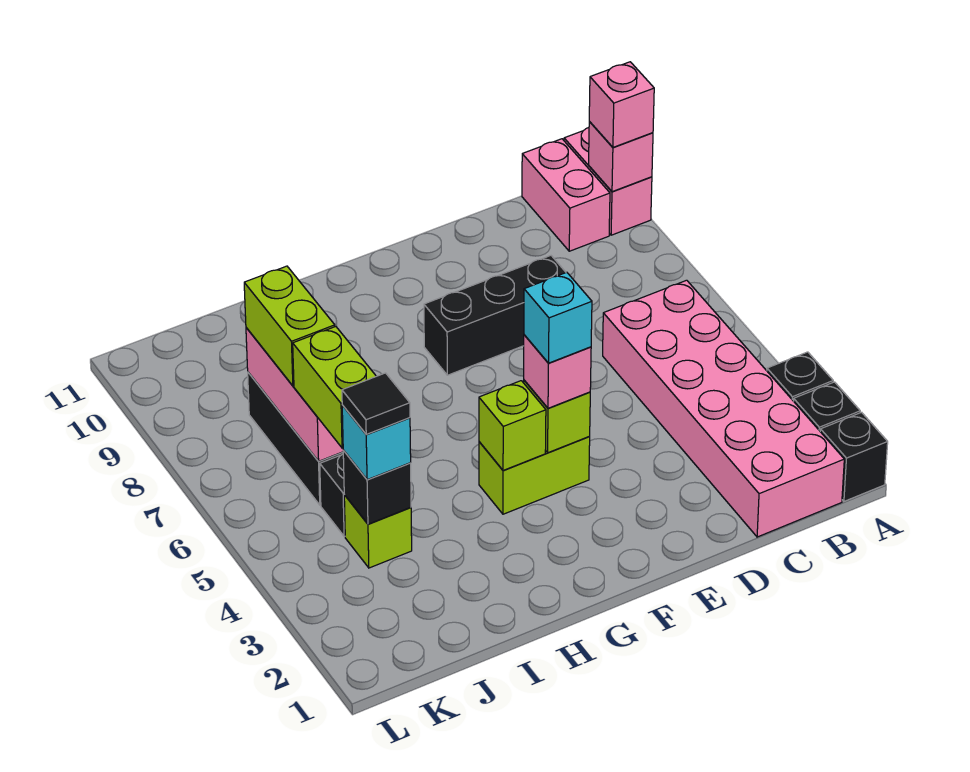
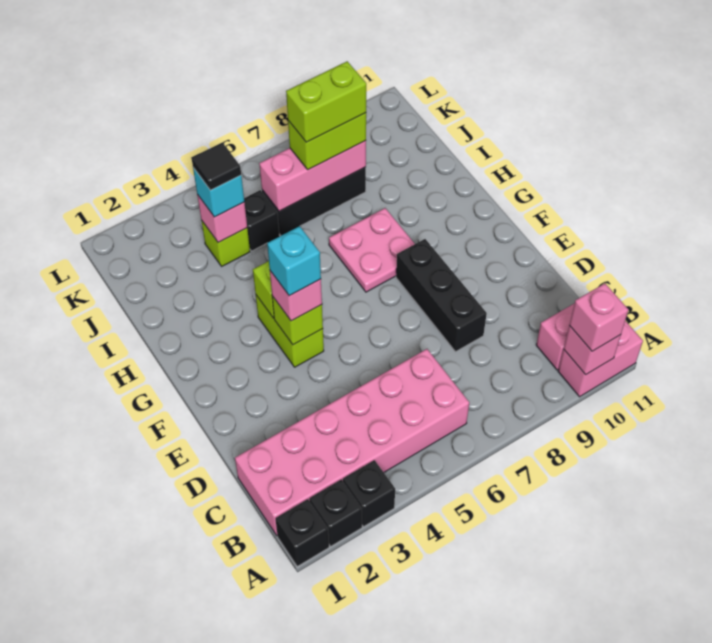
none -> pink 2x2 plate [329,208,415,292]
black 1x1 brick [343,450,411,524] -> pink 1x1 brick [197,195,247,242]
lime 1x2 brick [293,327,376,448] -> lime 1x2 brick moved to [286,61,366,142]

